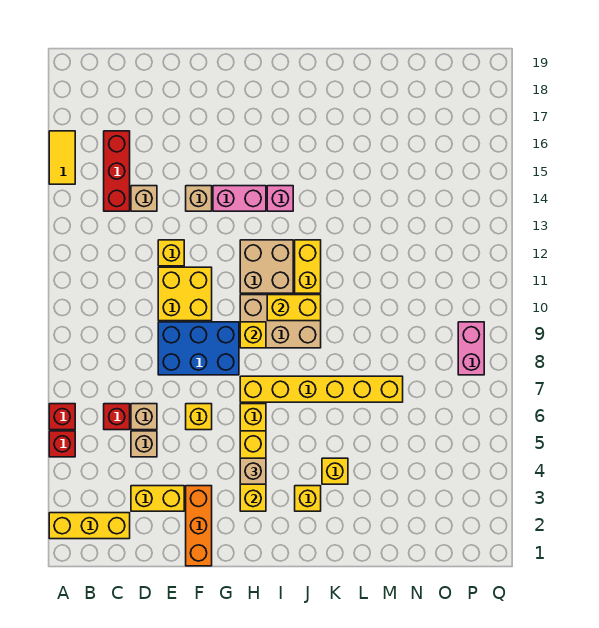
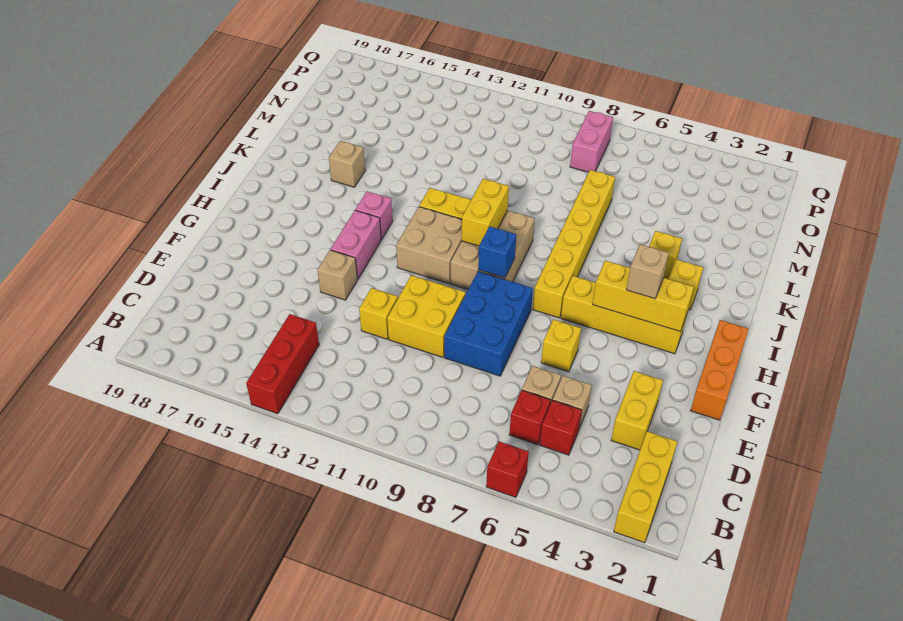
red 1x1 brick [49,431,75,457] -> red 1x1 brick moved to [540,400,582,455]
yellow 1x2 tile [49,131,75,184] -> none
red 1x3 brick [104,131,130,211] -> red 1x3 brick turned to [246,314,319,414]
tan 1x1 brick [131,186,157,211] -> tan 1x1 brick moved to [329,141,365,187]
orange 1x3 brick [186,486,212,566] -> orange 1x3 brick turned to [691,320,748,420]
yellow 1x1 brick [240,322,266,348] -> blue 1x1 brick [478,226,516,278]
pink 1x2 brick [458,322,484,375] -> pink 1x2 brick turned to [570,111,613,172]

